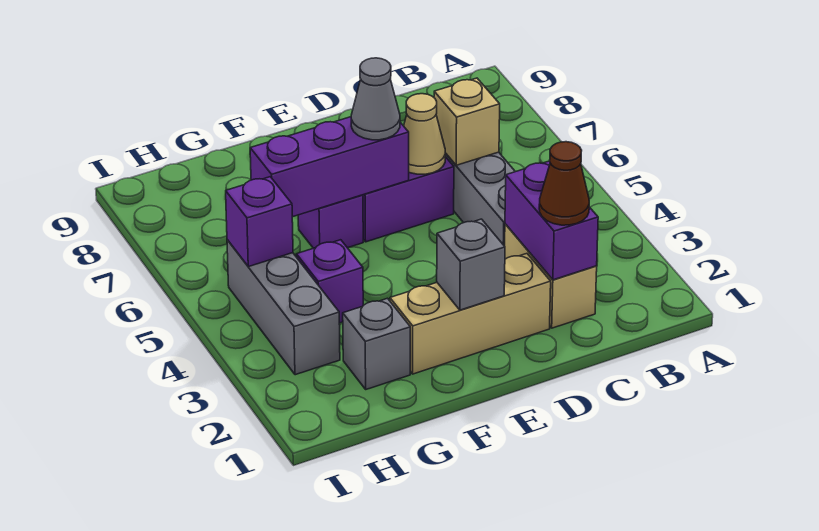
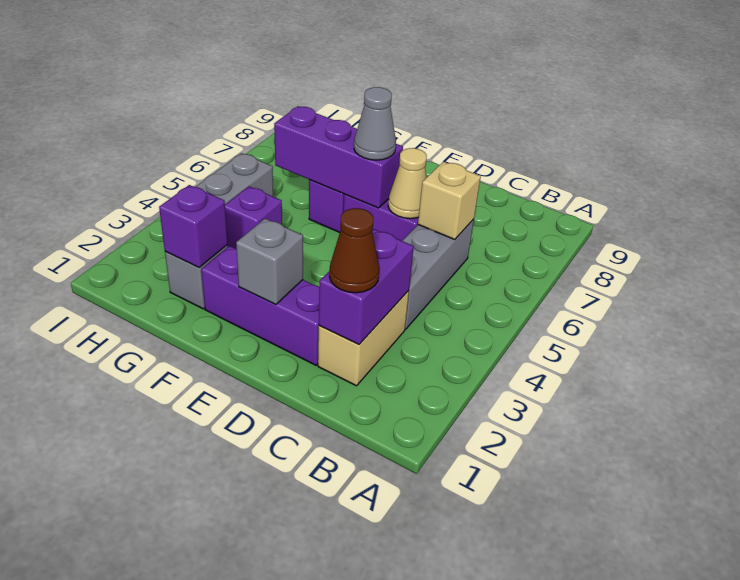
tan 1x3 brick [390,254,551,374] -> purple 1x3 brick [201,246,319,365]
purple 1x1 brick [226,177,293,267] -> purple 1x1 brick moved to [159,185,228,268]

